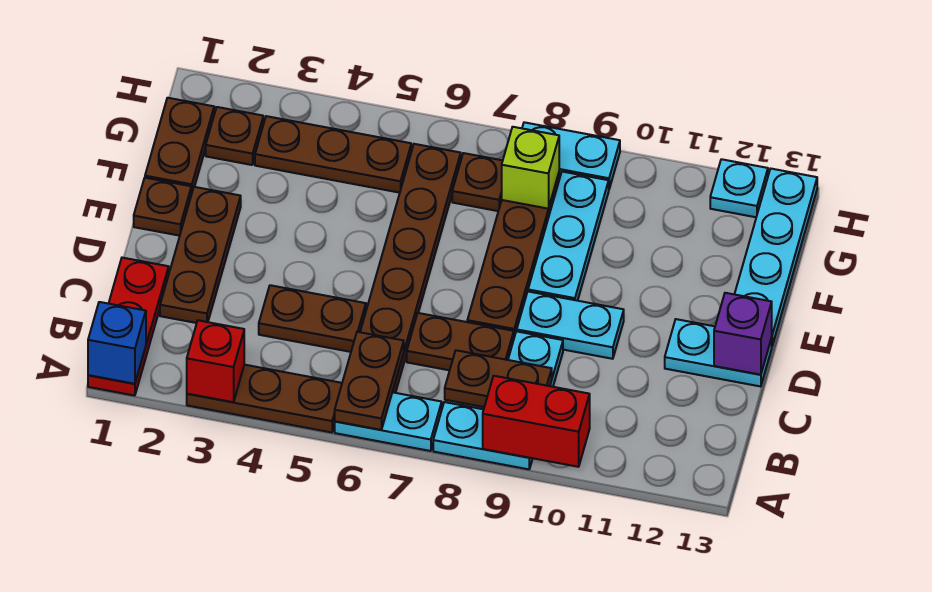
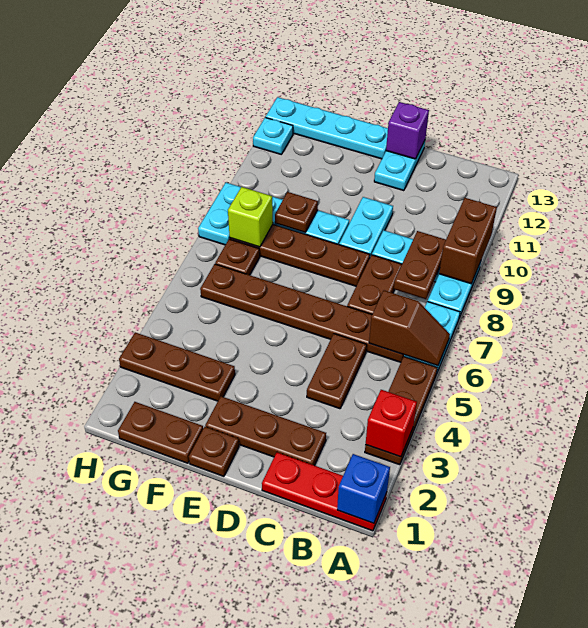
brown 1x2 plate [335,332,404,430] -> brown 1x2 slope [369,290,450,366]
red 1x2 brick [483,376,590,467] -> brown 1x2 brick [439,198,497,284]
brown 1x1 plate [206,107,263,165] -> brown 1x1 plate moved to [275,192,318,232]
brown 1x3 plate [255,116,411,193] -> brown 1x3 plate turned to [119,332,235,401]

